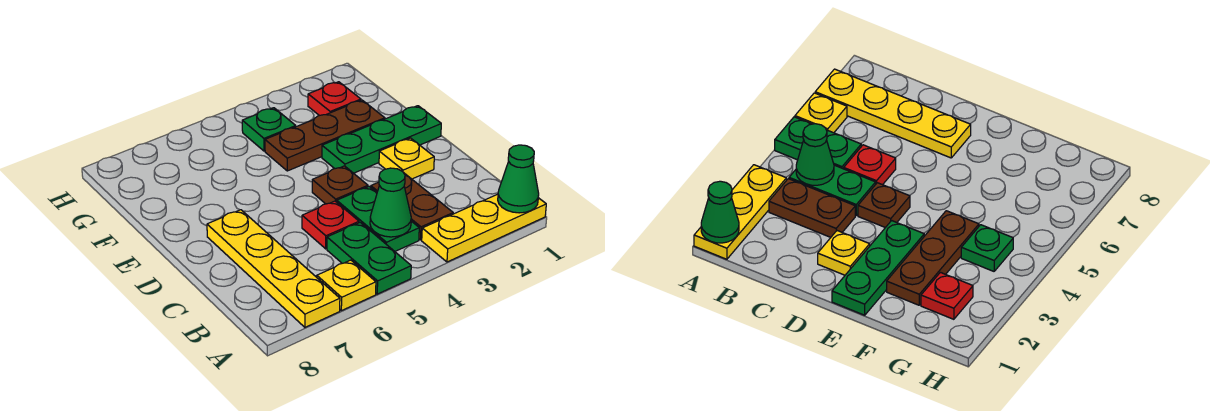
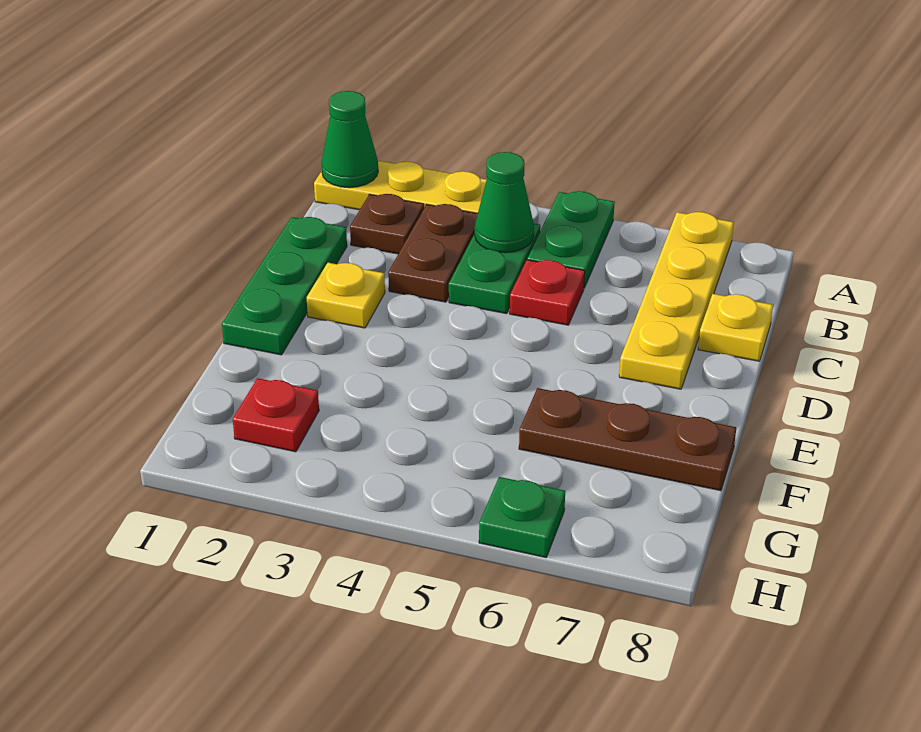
yellow 1x1 plate [317,260,376,311] -> yellow 1x1 plate moved to [698,294,773,361]
brown 1x1 plate [312,166,368,204] -> brown 1x1 plate moved to [350,194,424,254]
green 1x3 plate [322,106,441,173] -> green 1x3 plate turned to [222,217,347,355]
brown 1x3 plate [265,100,385,171] -> brown 1x3 plate moved to [519,388,736,491]
green 1x1 plate [242,108,296,151] -> green 1x1 plate moved to [479,477,565,558]

